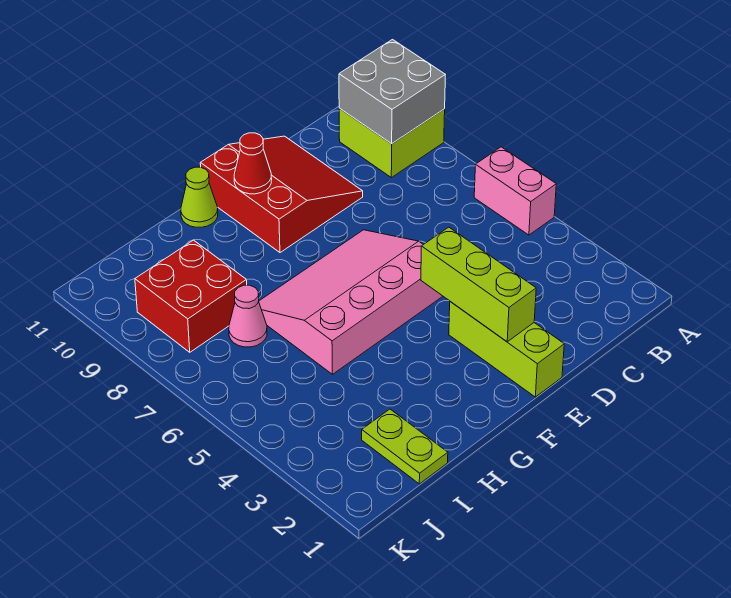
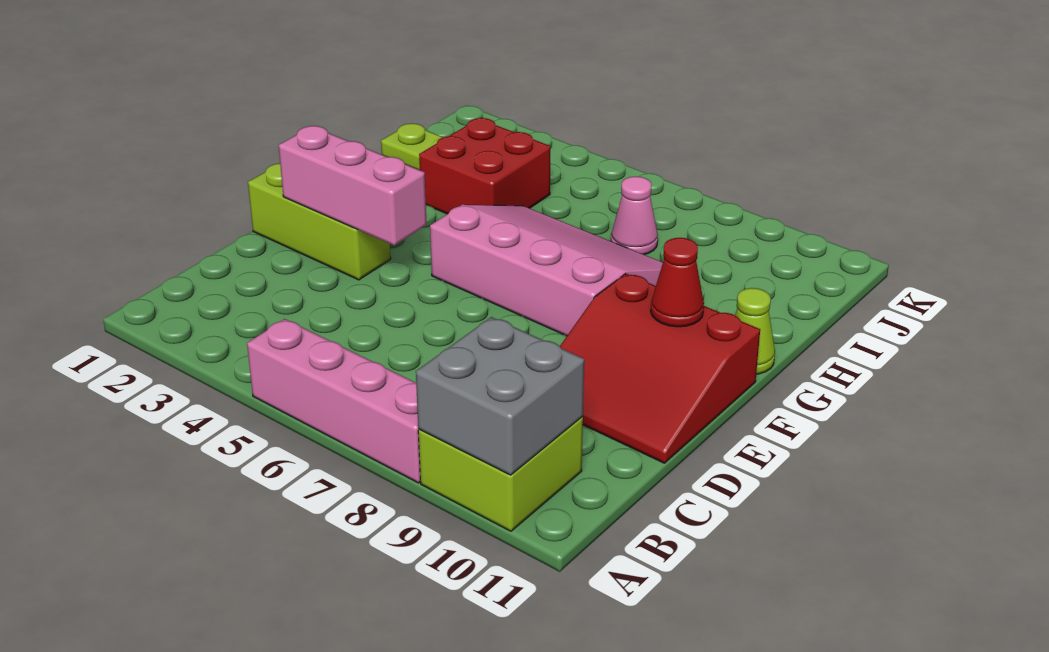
pink 1x2 brick [474,147,556,235] -> pink 1x4 brick [247,319,421,483]
lime 1x3 brick [421,227,536,342] -> pink 1x3 brick [279,126,427,245]
pink 3x4 slope [259,230,443,374] -> pink 3x4 slope turned to [430,205,663,336]
red 2x2 brick [135,240,247,352] -> red 2x2 brick moved to [419,118,550,214]

